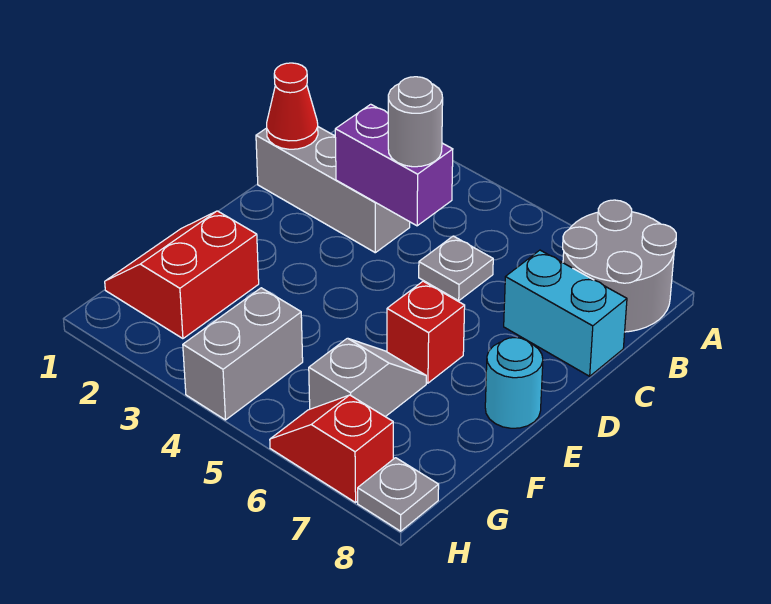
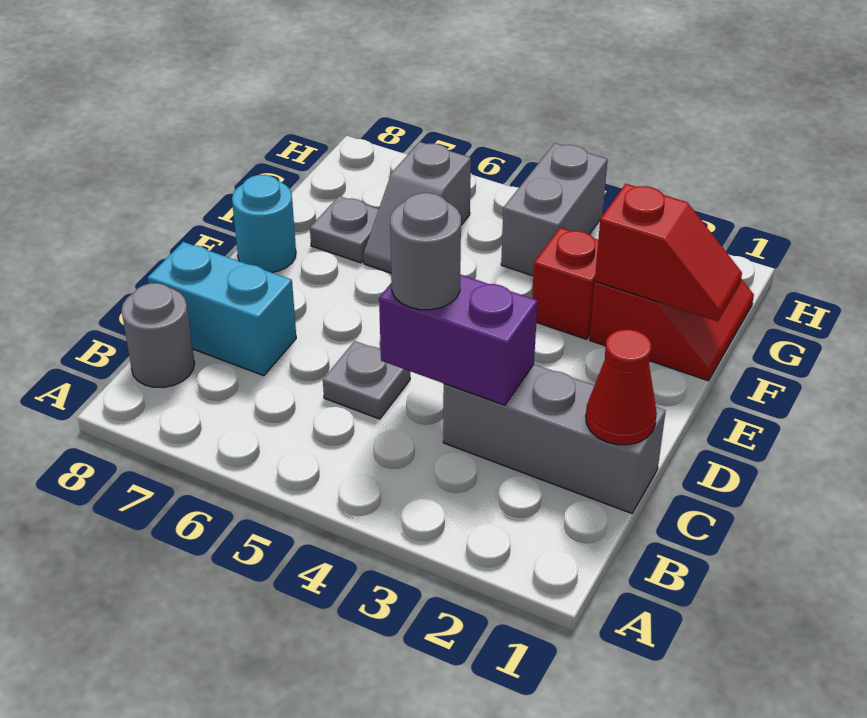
grey 2x2 round brick [563,200,676,332] -> grey 1x1 round brick [121,283,195,388]
red 1x1 brick [387,281,465,383] -> red 1x1 brick moved to [532,228,598,339]
red 1x2 slope [270,395,393,503] -> red 1x2 slope moved to [595,184,742,321]
grey 1x1 plate [358,458,439,531] -> grey 1x1 plate moved to [310,196,379,263]

